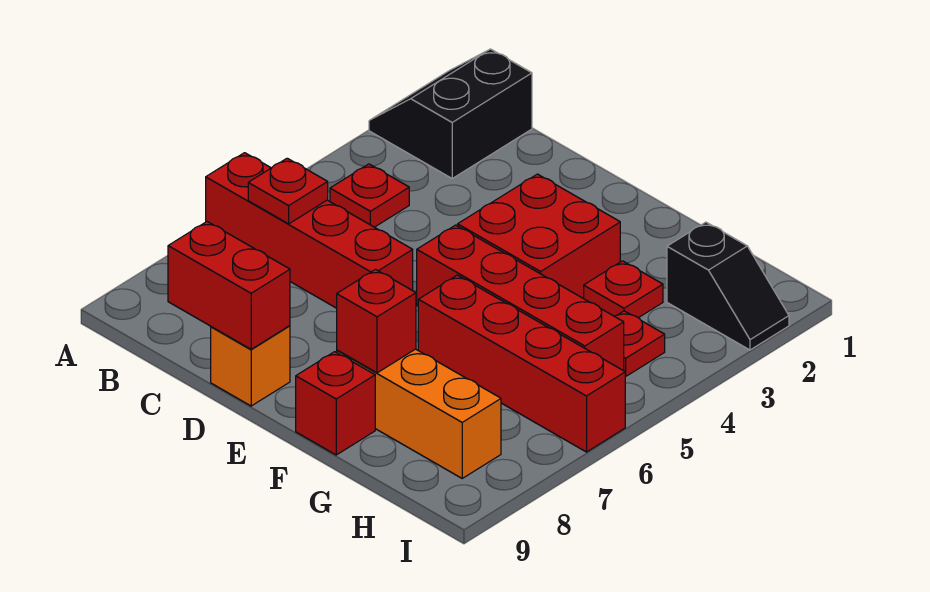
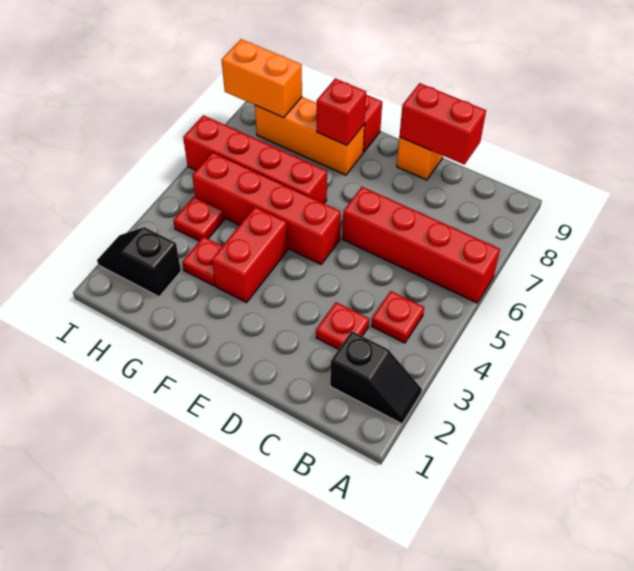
black 2x2 slope [369,49,532,178] -> black 1x2 slope [330,331,422,424]
red 1x1 plate [248,158,328,224] -> red 1x1 plate moved to [316,302,369,349]
red 2x2 brick [458,174,620,299] -> red 1x2 brick [212,207,288,302]
none -> orange 1x2 brick [222,39,302,118]

